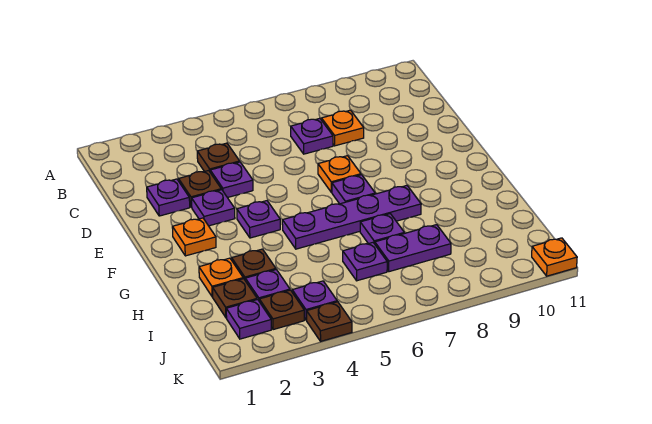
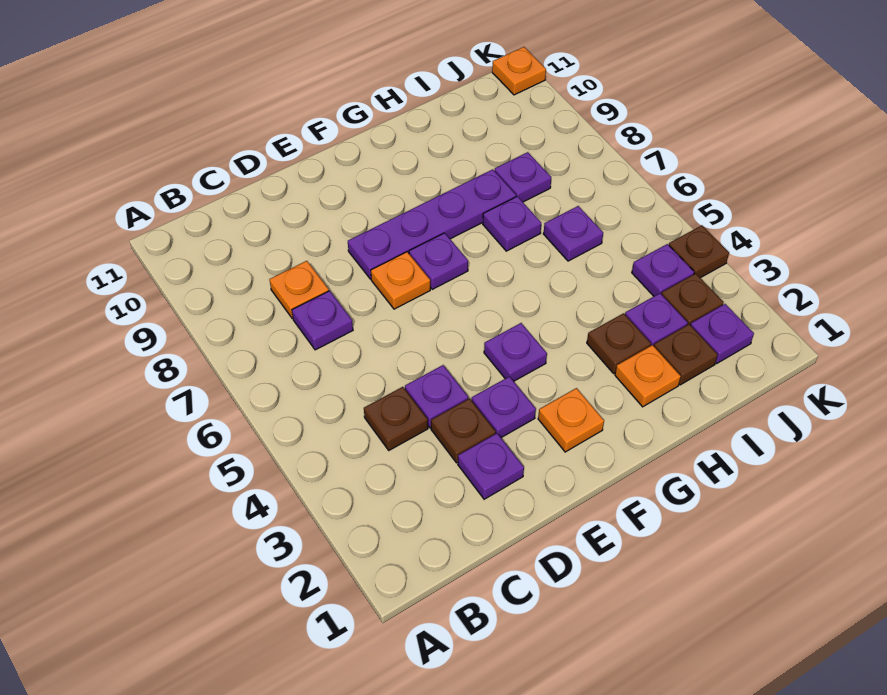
purple 1x4 plate [282,186,421,249] -> purple 1x4 plate turned to [348,169,516,279]
purple 1x2 plate [375,225,451,272] -> purple 1x1 plate [494,152,551,202]

